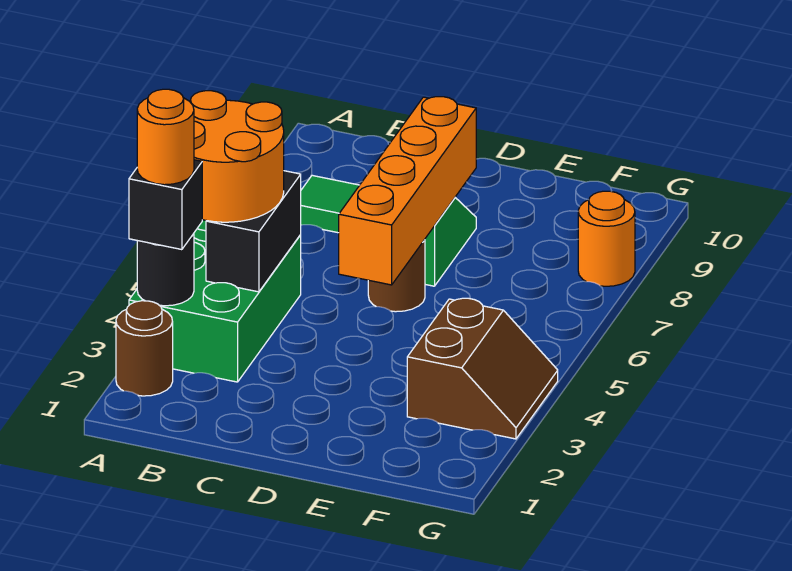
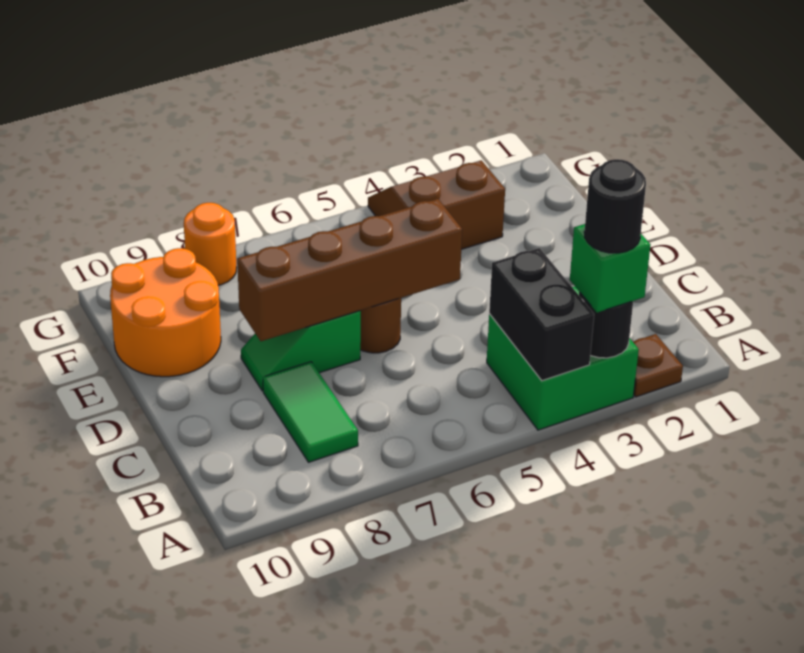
brown 1x1 round brick [116,301,173,396] -> brown 1x1 plate [633,334,683,397]
green 2x3 brick [129,220,301,382] -> green 2x2 brick [487,287,639,430]
black 1x1 brick [129,160,202,250] -> green 1x1 brick [570,224,650,313]
orange 1x1 round brick [137,89,194,185] -> black 1x1 round brick [584,159,646,253]
orange 2x2 round brick [190,91,284,222] -> orange 2x2 round brick moved to [110,248,221,377]
black 1x2 brick [206,171,301,292] -> black 1x2 brick turned to [489,248,594,381]
orange 1x4 brick [339,97,476,285] -> brown 1x4 brick [237,199,462,341]

